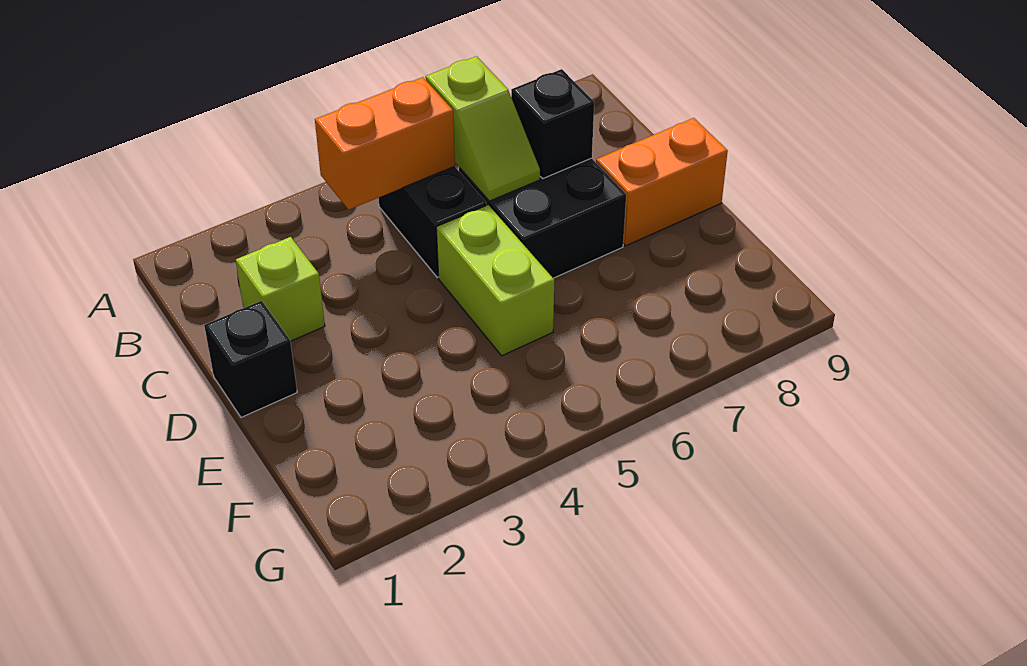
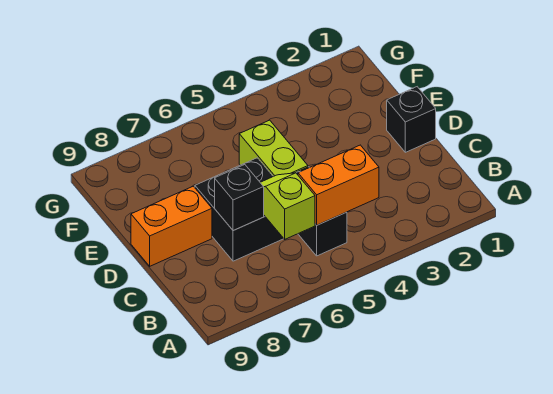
lime 1x1 brick [236,237,325,341] -> none

